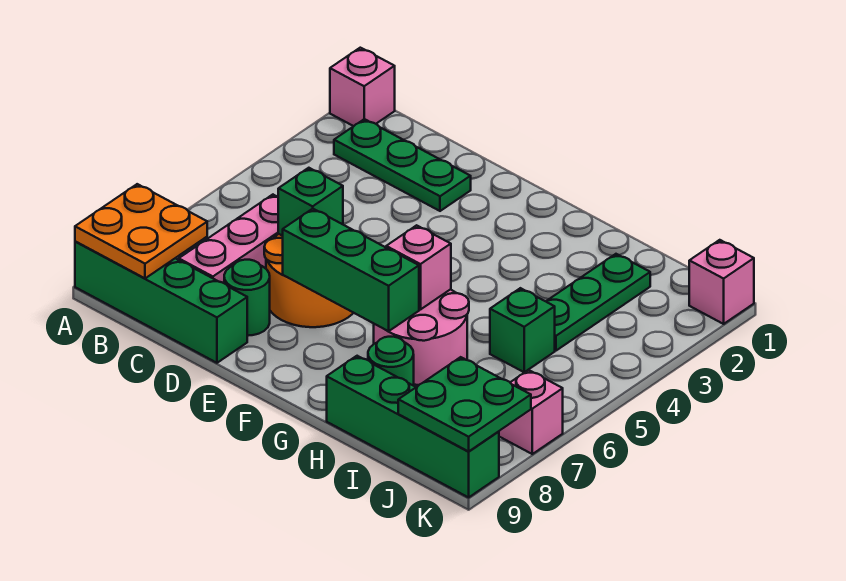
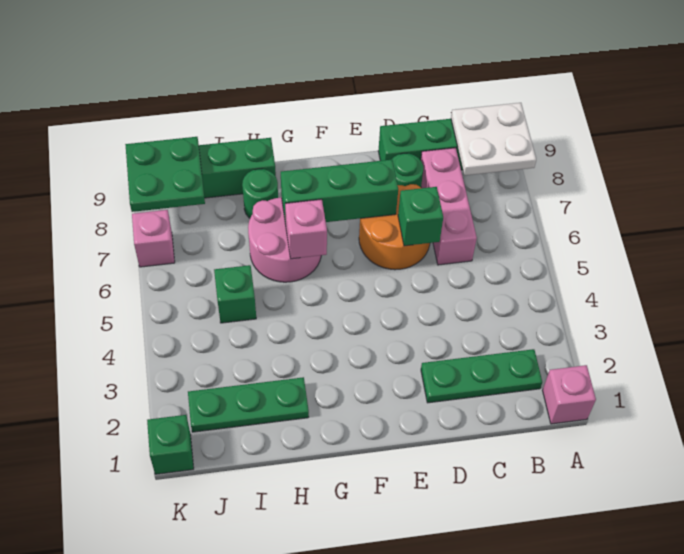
orange 2x2 plate [75,184,207,278] -> white 2x2 plate [451,103,536,175]
green 1x3 plate [546,254,650,351] -> green 1x3 plate turned to [188,377,309,432]
pink 1x1 brick [689,240,754,324] -> green 1x1 brick [147,415,194,474]

